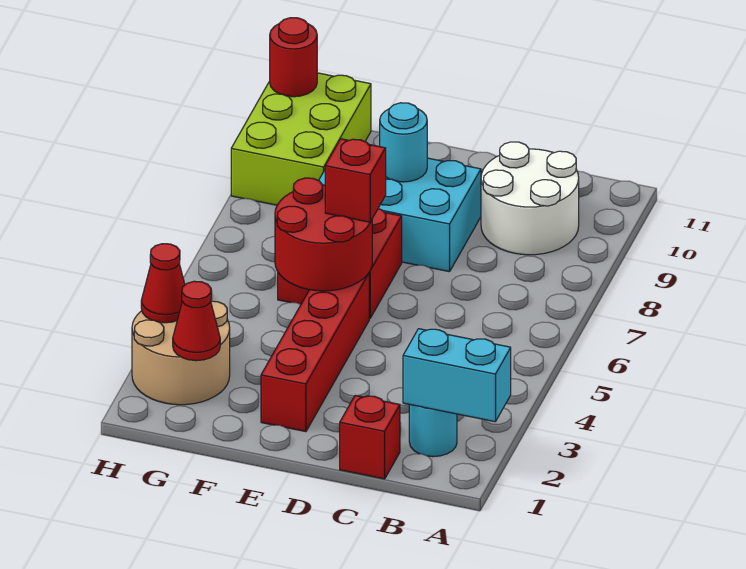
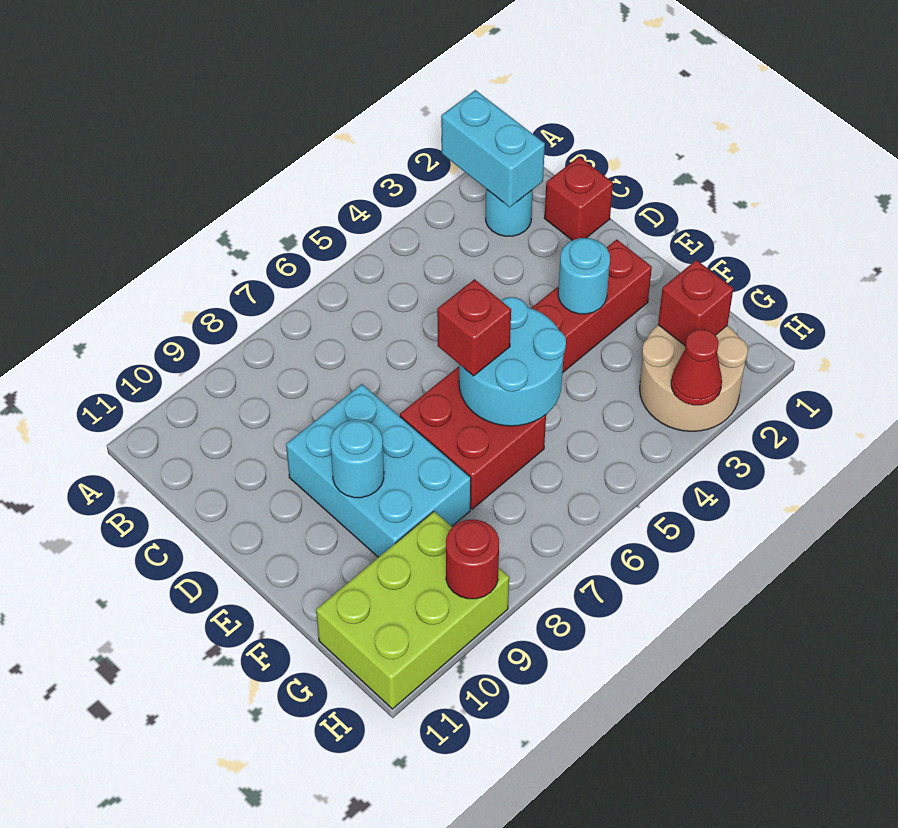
white 2x2 round brick [481,142,579,255] -> none
none -> cyan 1x1 round brick [558,238,610,314]
red 2x2 round brick [275,178,372,291] -> cyan 2x2 round brick [459,297,566,426]
red 1x1 cone [173,281,220,361] -> red 1x1 brick [658,260,733,346]
red 1x1 round brick [270,18,317,97] -> red 1x1 round brick moved to [446,520,499,599]

